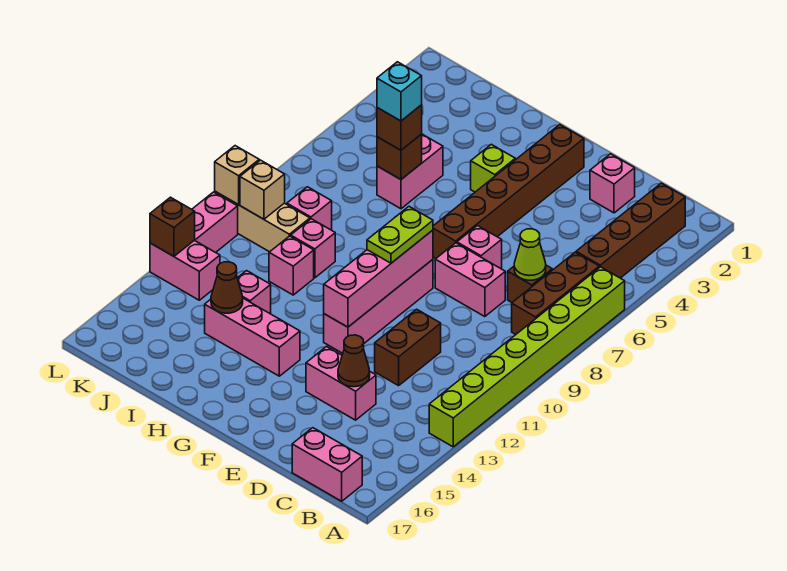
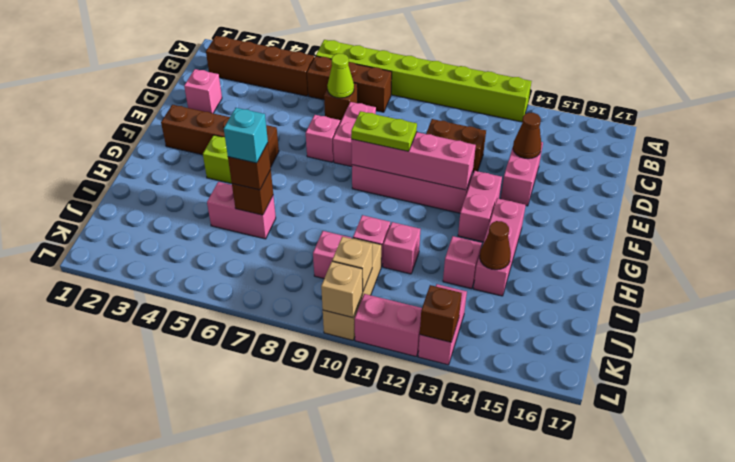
pink 1x2 brick [292,428,362,501] -> pink 1x2 brick moved to [458,171,502,242]
brown 1x6 brick [433,125,584,259] -> brown 1x4 brick [161,105,279,167]

